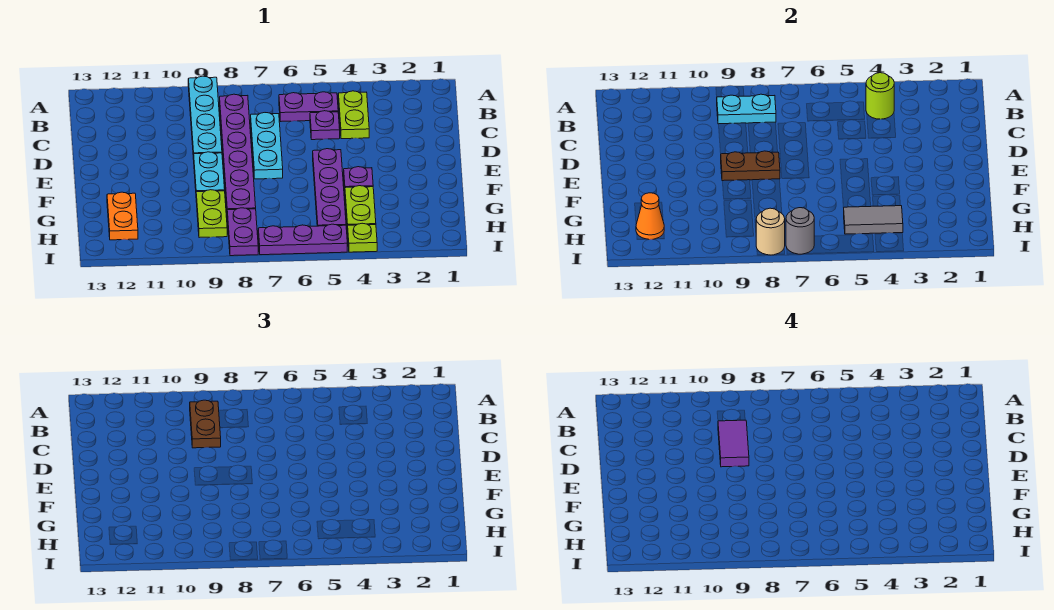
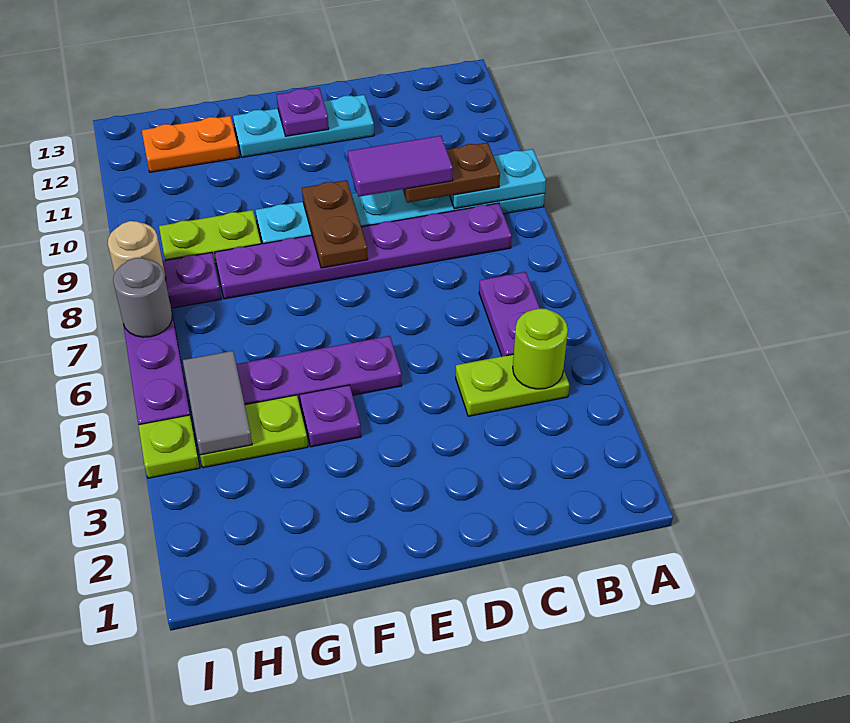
cyan 1x2 plate [717,94,776,124] -> cyan 1x2 plate turned to [450,149,546,209]
purple 1x1 plate [310,111,340,140] -> purple 1x1 plate moved to [277,88,329,136]
cyan 1x3 plate [251,113,283,179] -> cyan 1x3 plate moved to [233,95,374,157]
orange 1x1 cone [636,193,664,240] -> none

